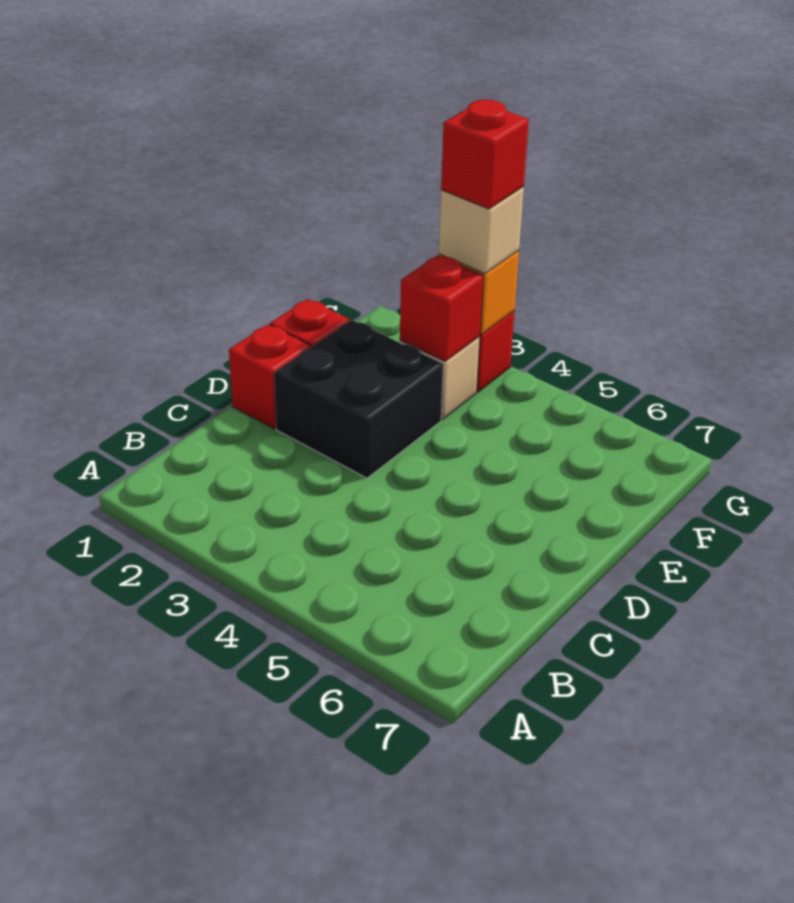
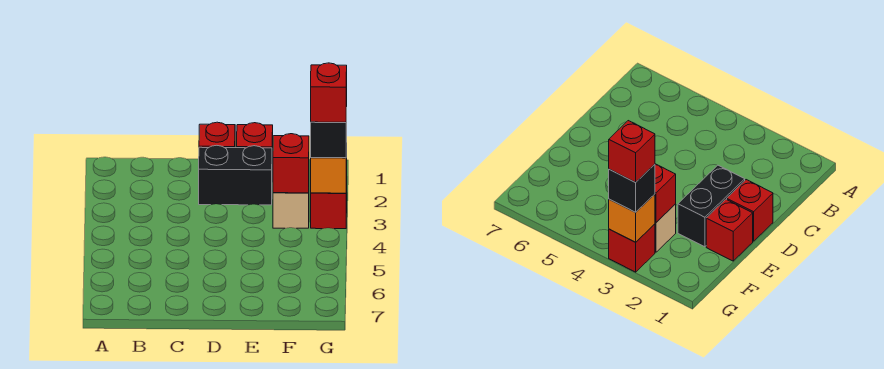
black 2x2 brick [274,320,443,478] -> black 1x2 brick [199,145,272,205]
tan 1x1 brick [439,187,524,273] -> black 1x1 brick [311,108,347,158]

